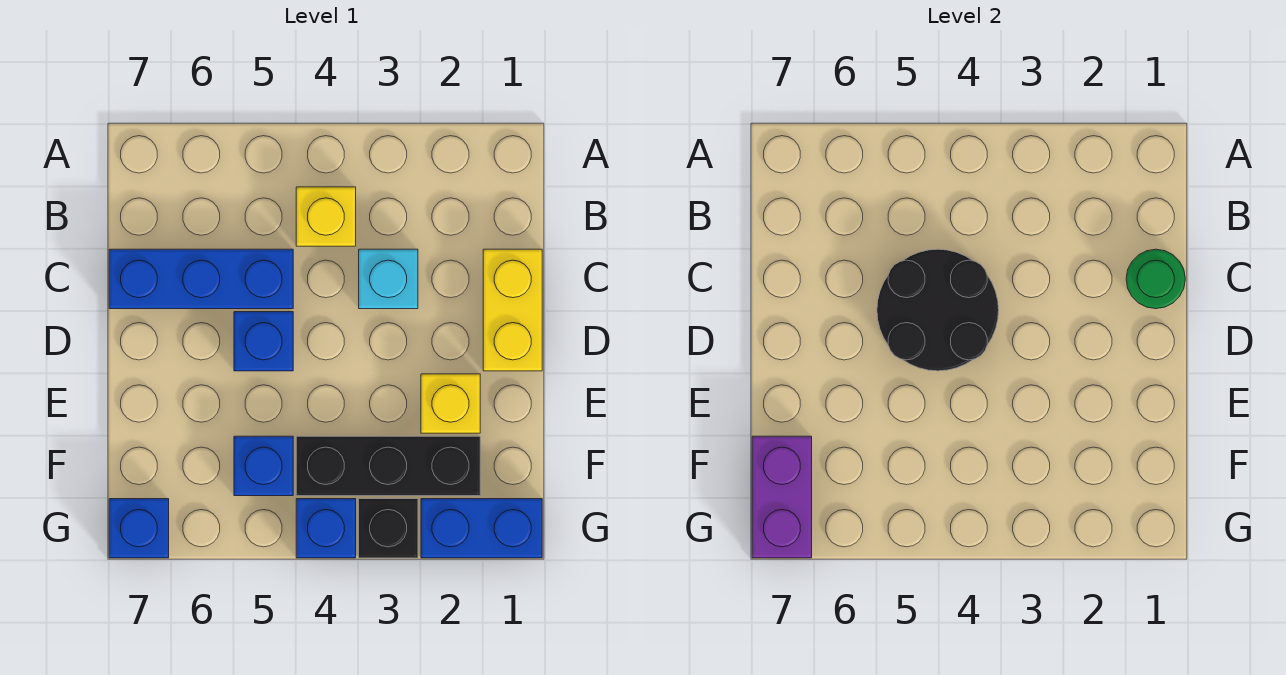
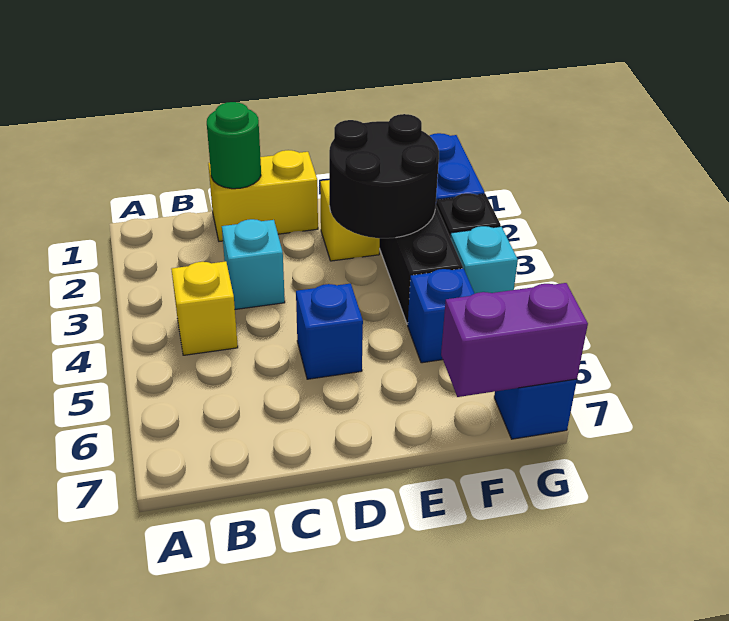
black 2x2 round brick [877,249,999,371] -> black 2x2 round brick moved to [329,114,439,238]
blue 1x3 brick [109,249,293,309] -> none
blue 1x1 brick [296,499,356,558] -> cyan 1x1 brick [450,226,518,293]

